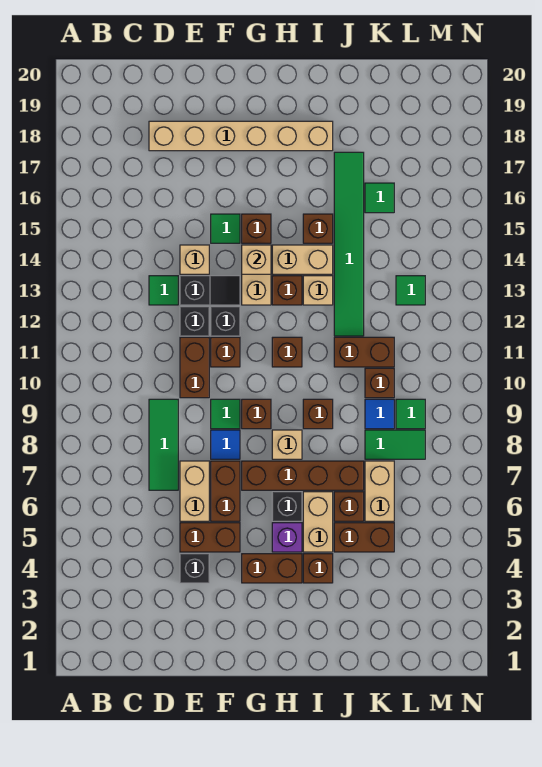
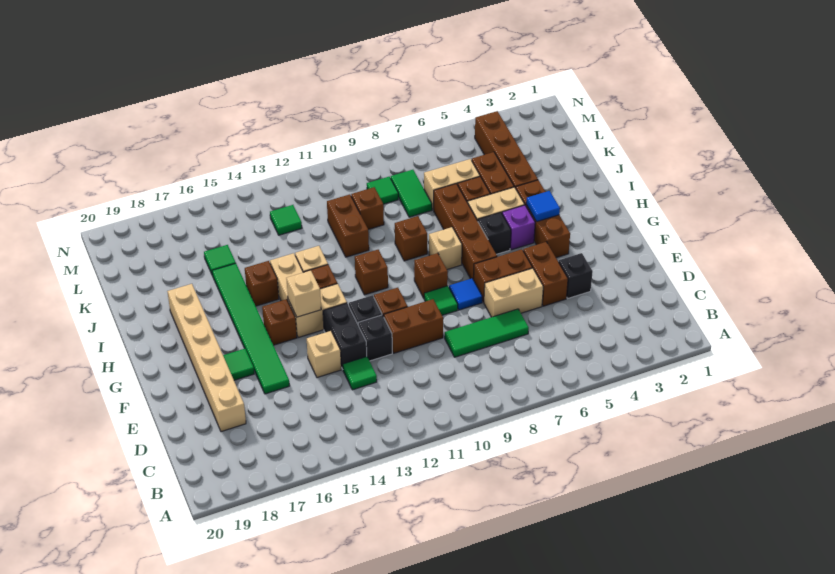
black 1x2 slope [180,276,240,305] -> black 1x2 brick [323,303,367,369]
green 1x1 tile [211,214,240,243] -> green 1x1 tile moved to [223,349,254,380]
none -> brown 1x4 brick [475,111,538,188]
green 1x6 tile [334,152,364,336] -> green 1x6 tile turned to [212,263,290,394]
blue 1x1 tile [365,399,394,429] -> blue 1x1 tile moved to [526,191,560,222]

